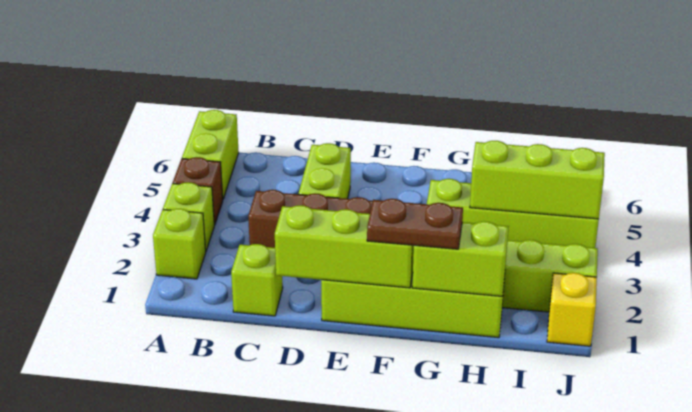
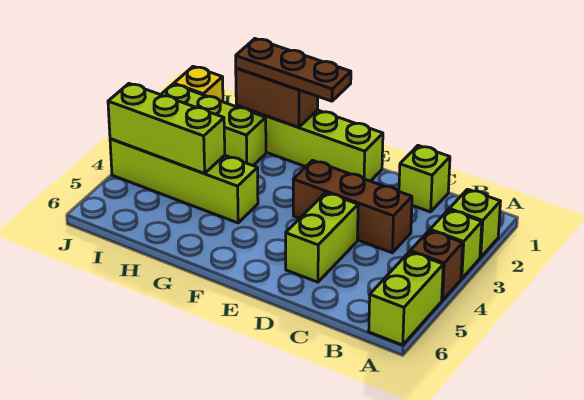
lime 1x3 brick [275,205,414,288] -> none
brown 1x2 plate [367,199,463,249] -> brown 1x3 plate [236,39,351,101]
lime 1x2 brick [412,222,509,296] -> brown 1x2 brick [236,68,318,127]

